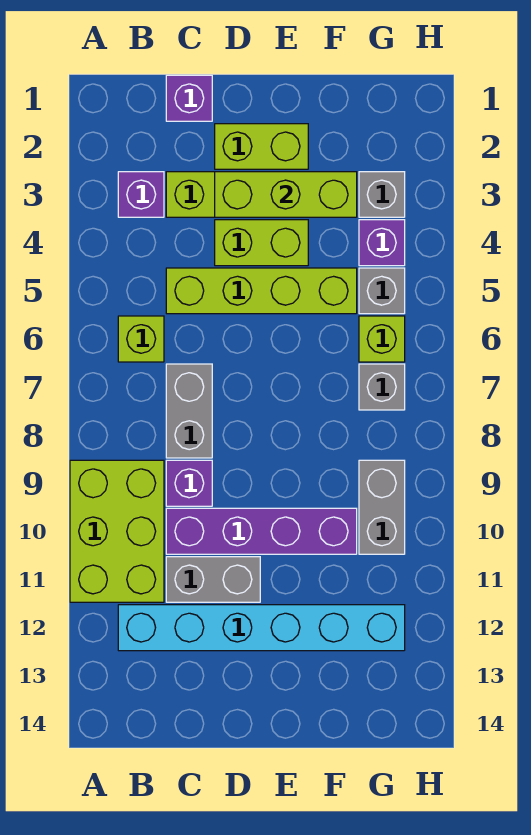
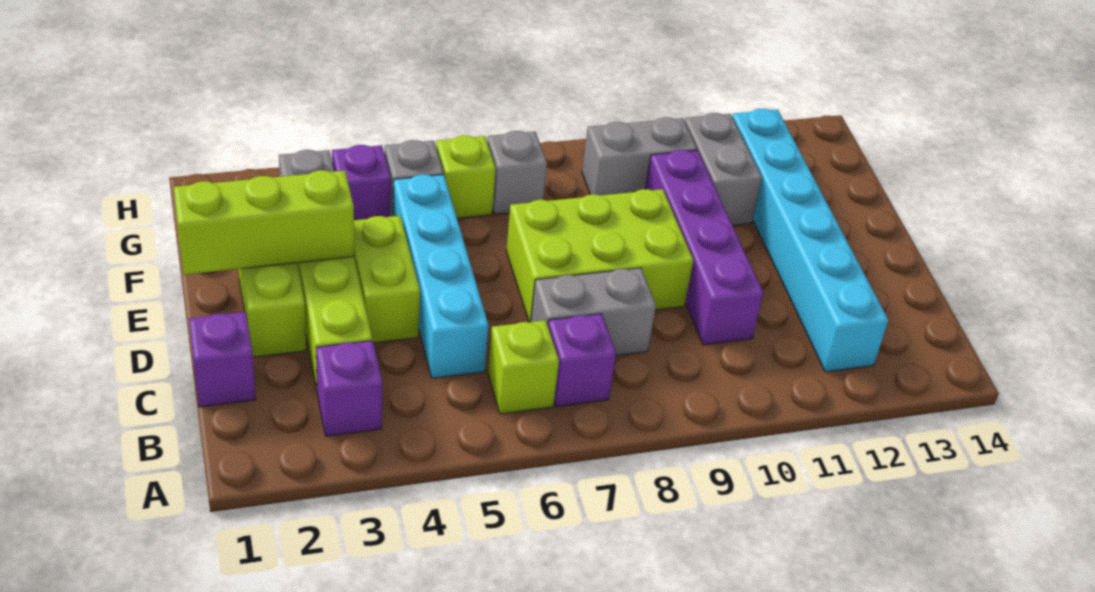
lime 2x3 brick [70,460,164,602] -> lime 2x3 brick moved to [506,189,693,322]
lime 1x4 brick [166,268,357,314] -> cyan 1x4 brick [393,175,489,378]
purple 1x1 brick [166,460,212,506] -> purple 1x1 brick moved to [548,314,616,407]
grey 1x2 brick [166,557,260,602] -> grey 1x2 brick moved to [685,113,762,225]
lime 1x3 brick [215,172,357,217] -> lime 1x3 brick turned to [174,170,354,275]

